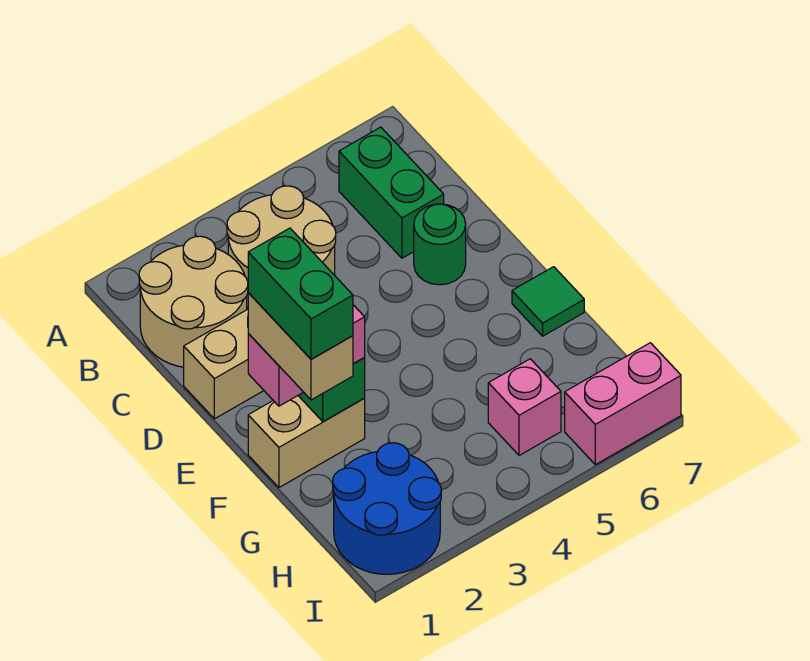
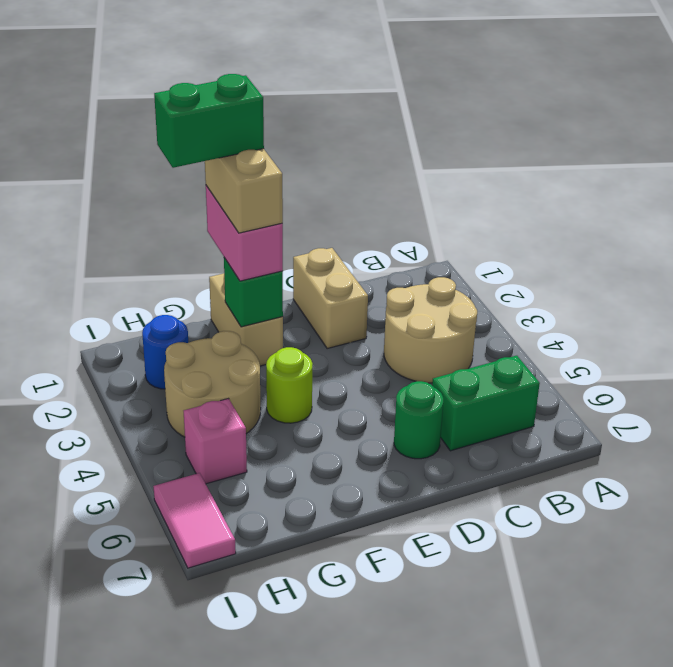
tan 2x2 round brick [139,236,248,367] -> tan 2x2 round brick moved to [164,331,261,437]
tan 1x2 brick [248,293,353,400] -> tan 1x2 brick turned to [205,149,283,233]
none -> lime 1x1 round brick [266,347,312,423]
green 1x1 tile [512,267,584,336] -> none
blue 2x2 round brick [333,443,441,574] -> blue 1x1 round brick [142,315,188,389]
pink 1x2 brick [565,343,681,465] -> pink 1x2 tile [153,473,236,568]

